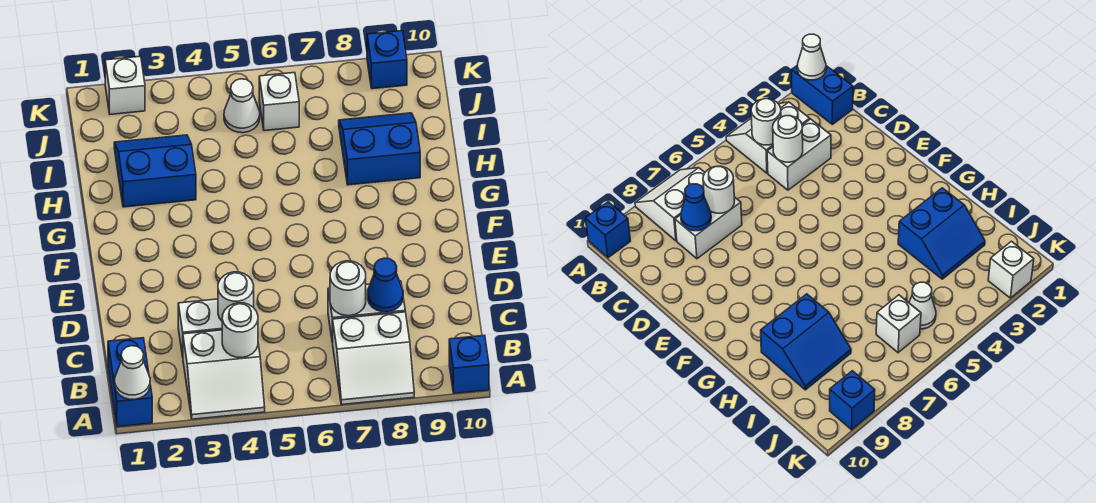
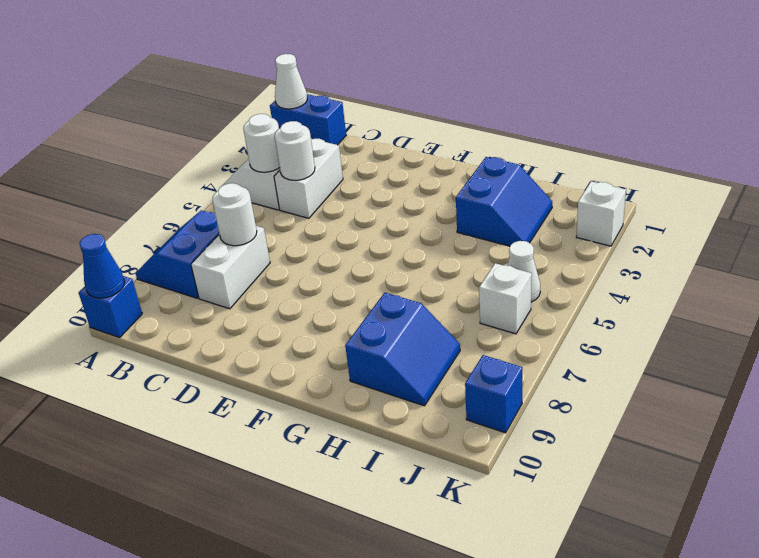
white 2x2 slope [333,312,414,405] -> blue 2x2 slope [136,210,219,298]
blue 1x1 cone [368,258,403,312] -> blue 1x1 cone moved to [80,234,125,298]

